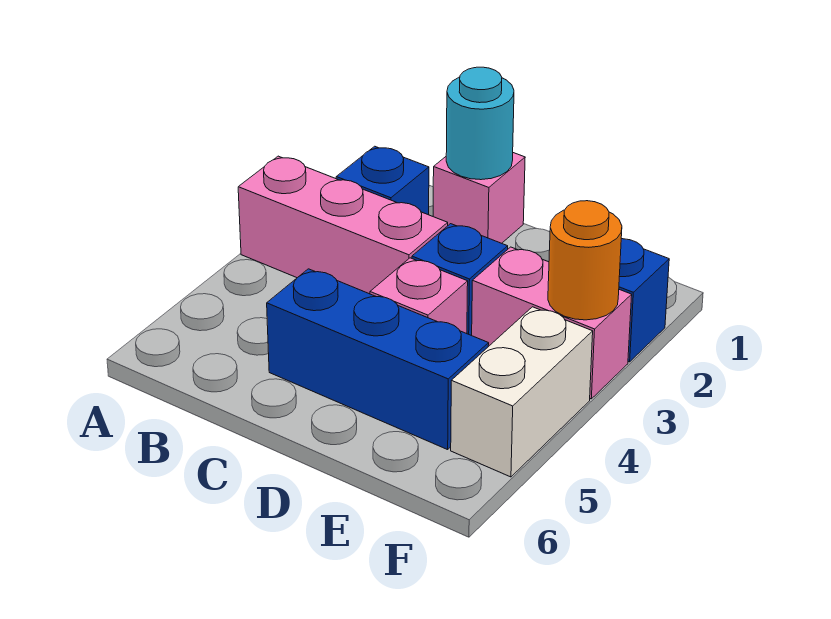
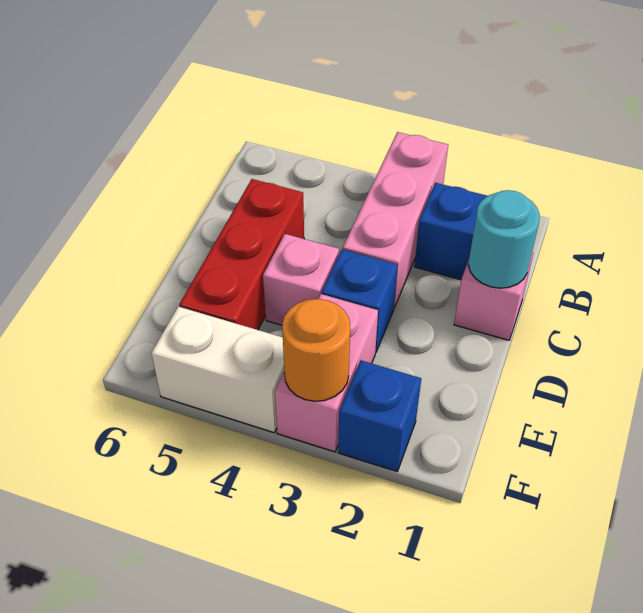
blue 1x3 brick [267,269,489,450] -> red 1x3 brick [179,179,304,330]

